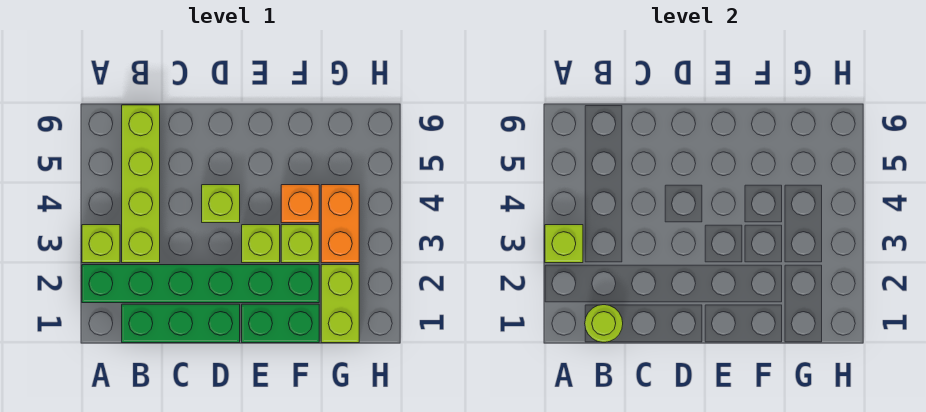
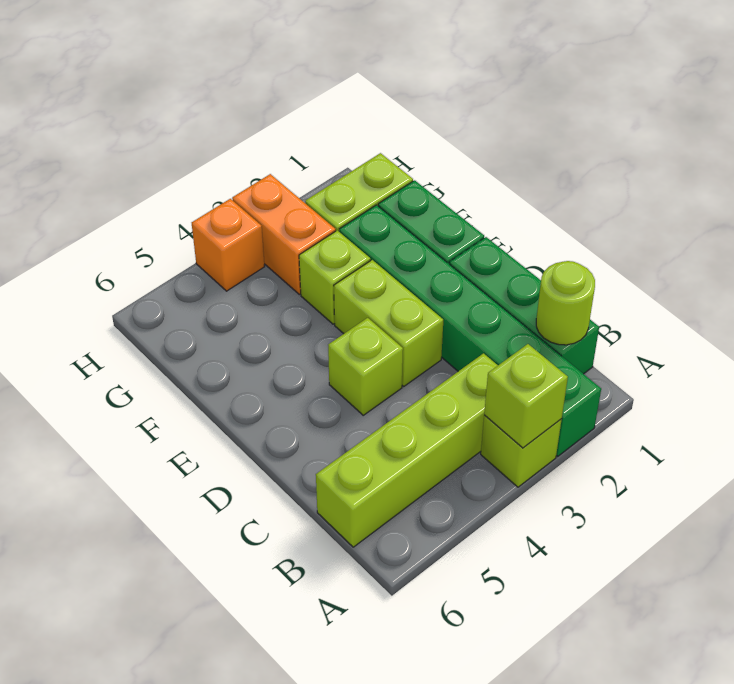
lime 1x1 brick [242,225,280,263] -> lime 1x2 brick [334,260,443,386]
orange 1x1 brick [281,185,319,223] -> orange 1x1 brick moved to [192,199,265,291]
orange 1x2 brick [321,185,359,263] -> orange 1x2 brick turned to [232,174,336,294]

